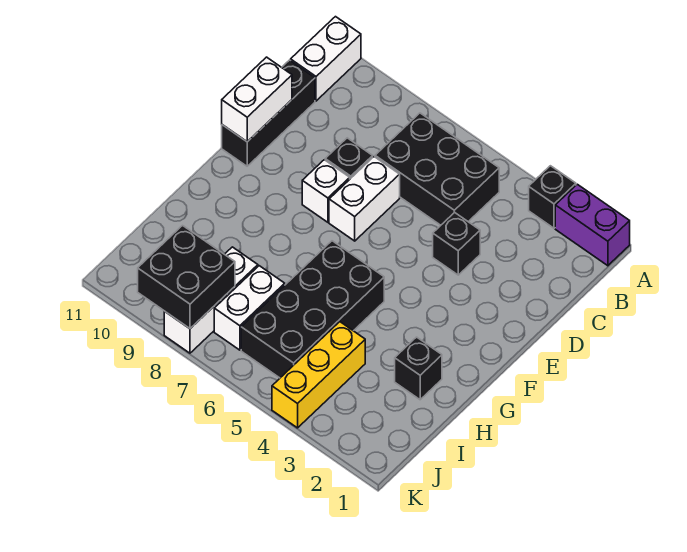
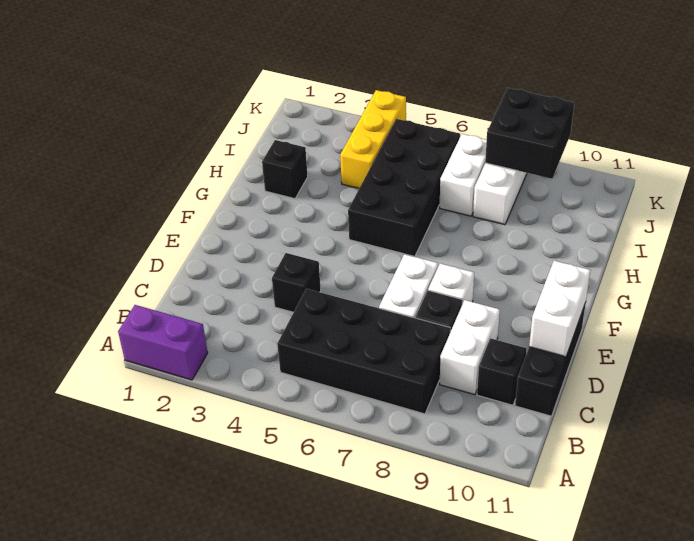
black 1x1 brick [529,166,576,228] -> black 1x1 brick moved to [477,338,527,405]
white 1x2 brick [291,17,361,101] -> white 1x2 brick moved to [440,300,500,395]
black 2x3 brick [375,113,499,225] -> black 2x4 brick [277,289,450,414]

